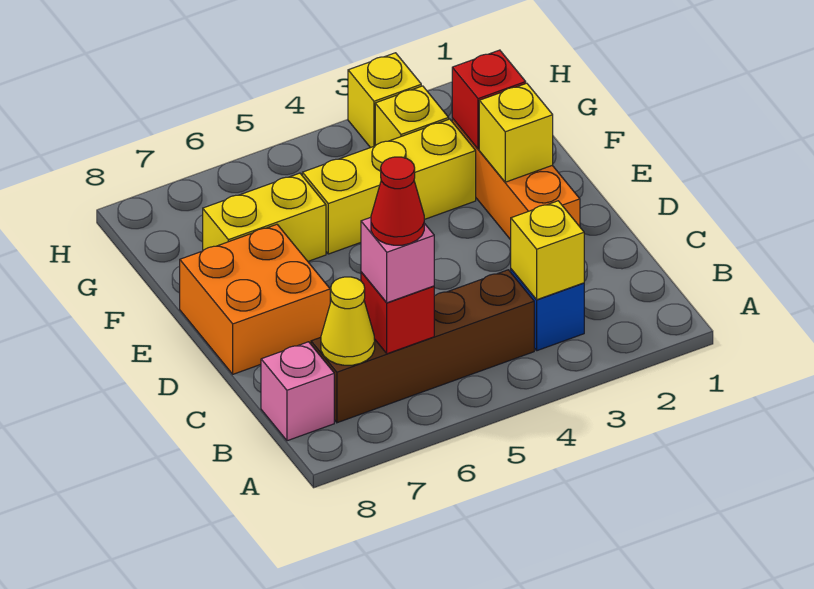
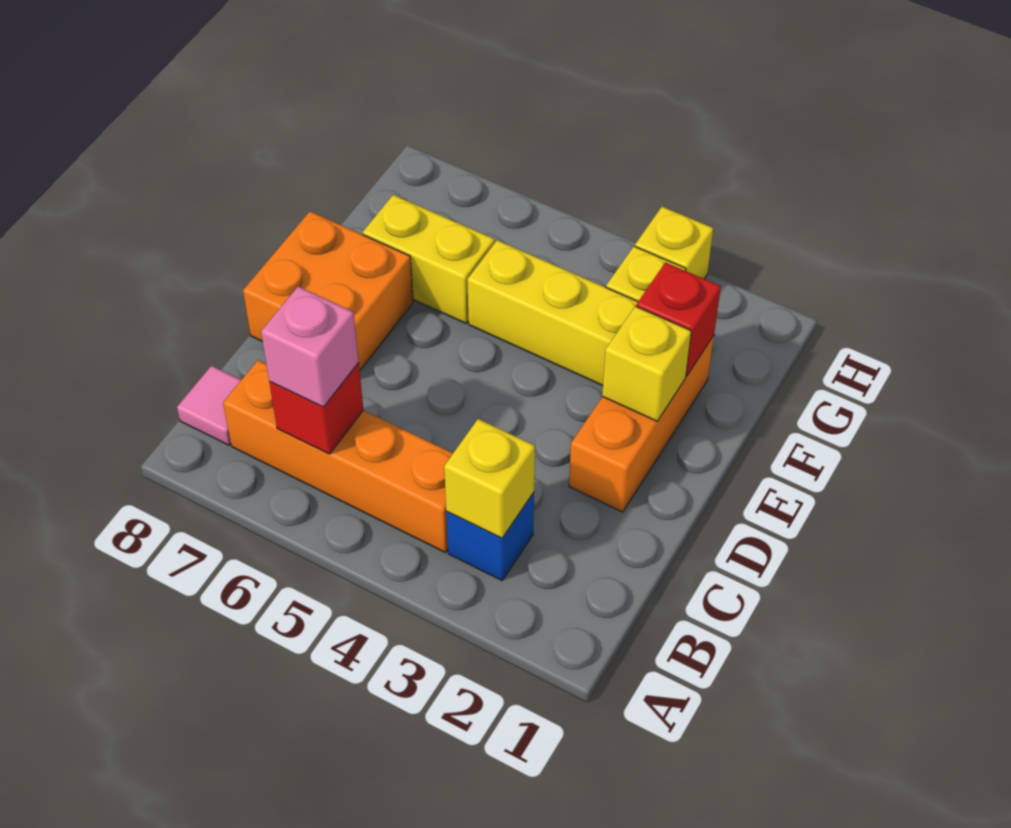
brown 1x4 brick [311,270,534,423] -> orange 1x4 brick [223,360,453,553]
red 1x1 cone [371,157,424,245] -> none
yellow 1x1 cone [321,277,375,365] -> none
pink 1x1 brick [261,342,334,441] -> pink 1x1 tile [177,366,241,445]

